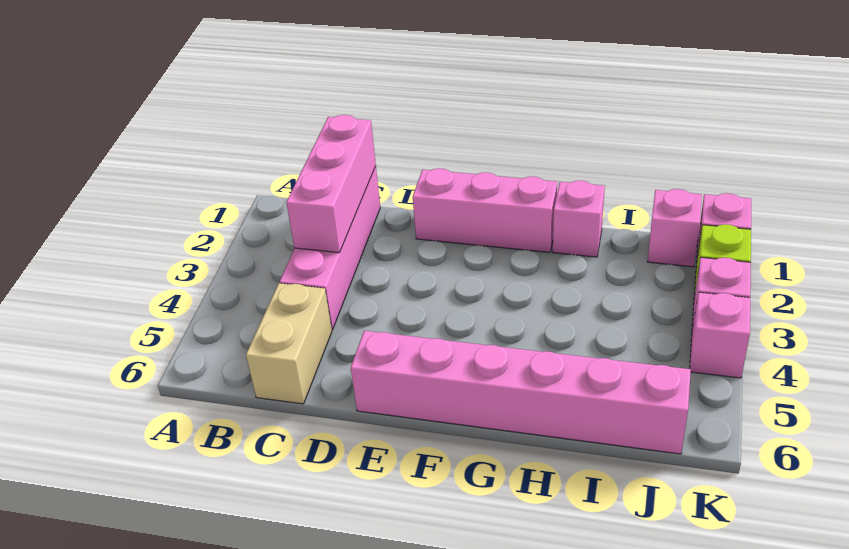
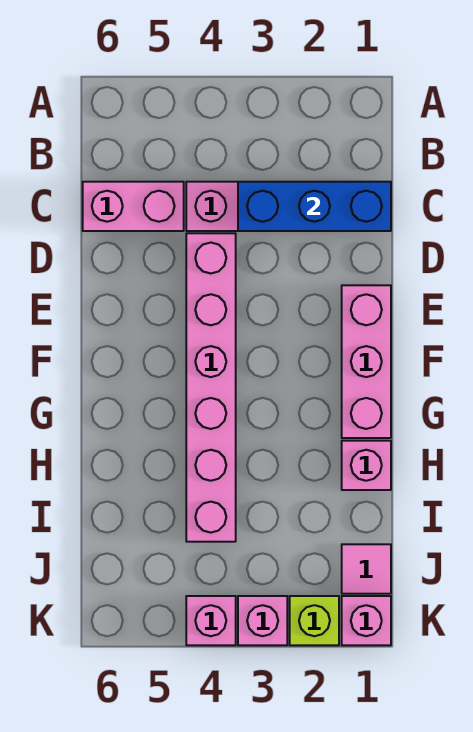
pink 1x3 brick [286,115,376,253] -> blue 1x3 brick [238,182,391,231]
tan 1x2 brick [246,283,332,404] -> pink 1x2 brick [83,182,184,231]
pink 1x6 brick [351,331,691,454] -> pink 1x6 brick moved to [186,233,236,542]
pink 1x1 brick [648,189,702,267] -> pink 1x1 tile [342,544,391,594]

